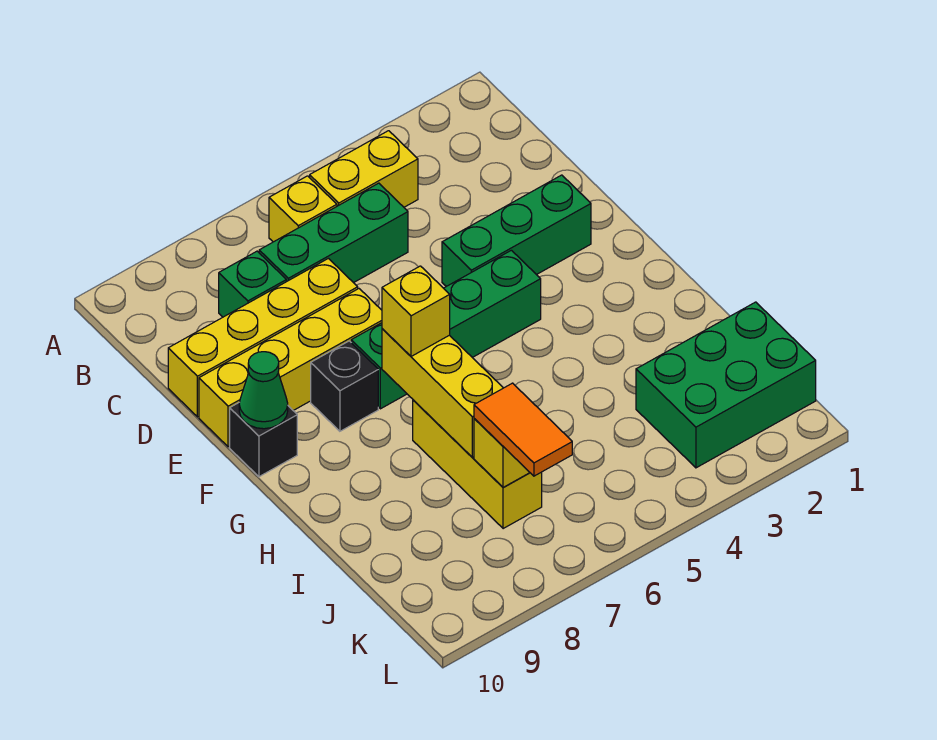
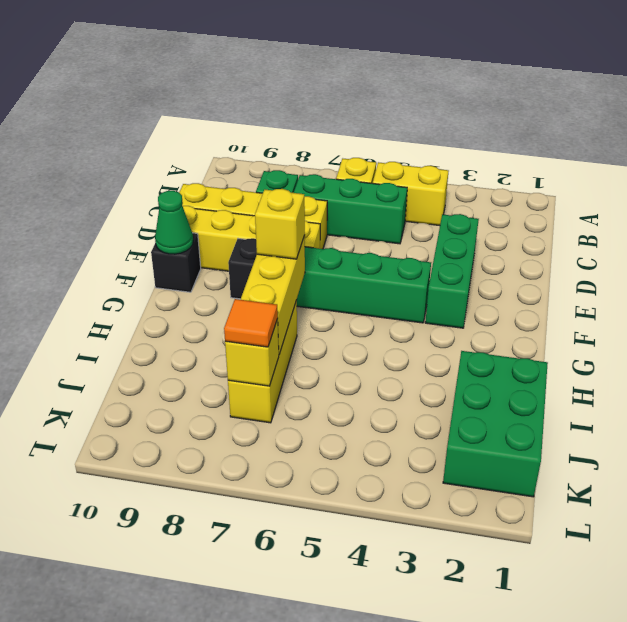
green 1x3 brick [442,175,591,286] -> green 1x3 brick turned to [425,214,479,328]
green 2x3 brick [636,302,816,468] -> green 2x3 brick turned to [443,351,548,497]
orange 1x2 tile [474,383,572,476] -> orange 1x1 tile [224,299,278,347]

